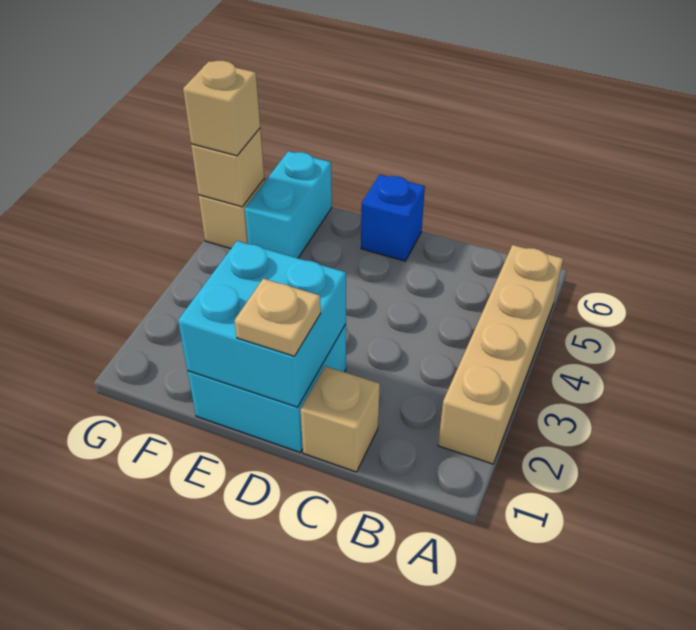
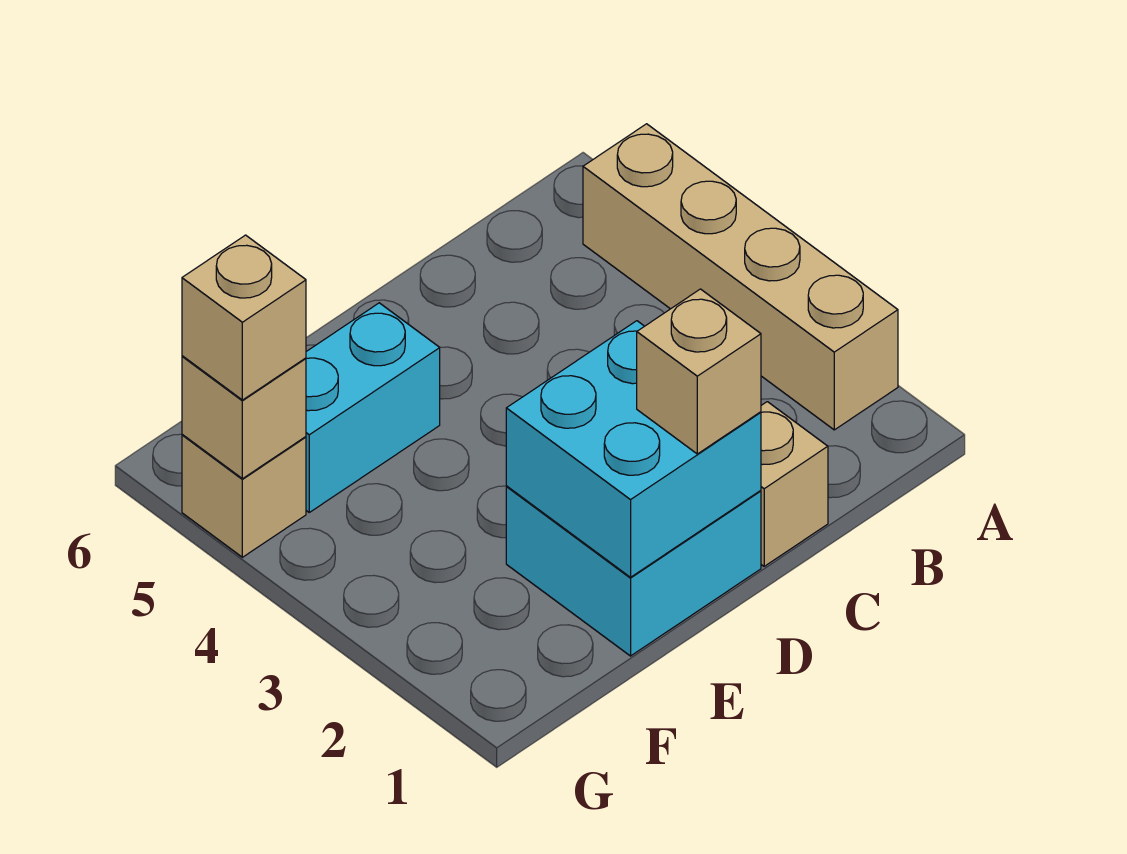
tan 1x1 plate [234,279,321,356] -> tan 1x1 brick [637,289,761,454]
blue 1x1 brick [361,175,425,261] -> none
cyan 1x2 brick [245,151,332,258] -> cyan 1x2 brick turned to [306,303,440,512]

